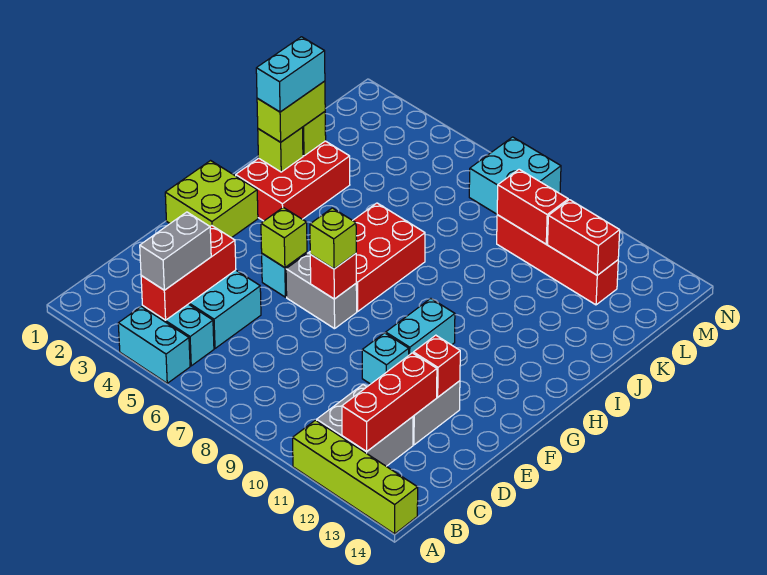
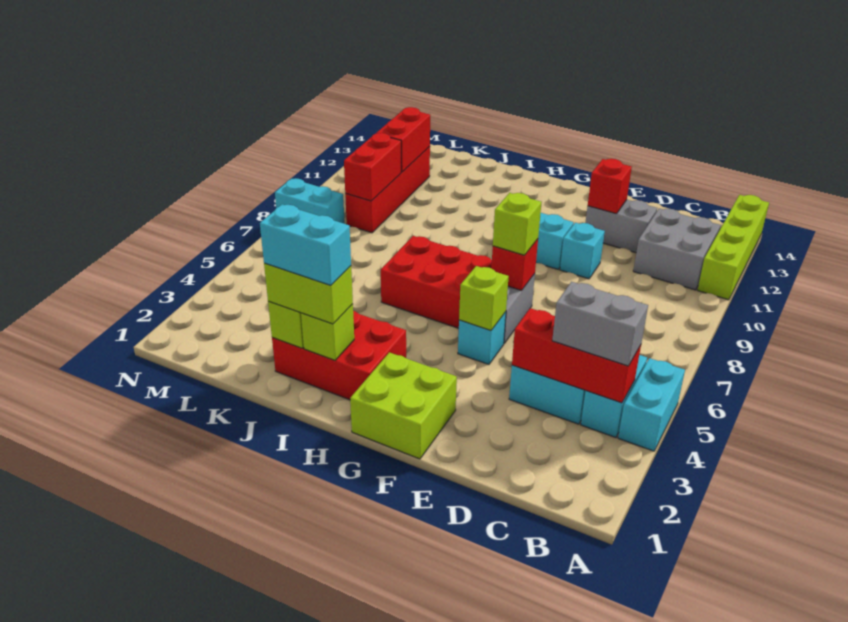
red 1x3 brick [342,353,437,452] -> none
cyan 2x2 brick [469,137,561,214] -> cyan 1x2 brick [275,178,345,224]

